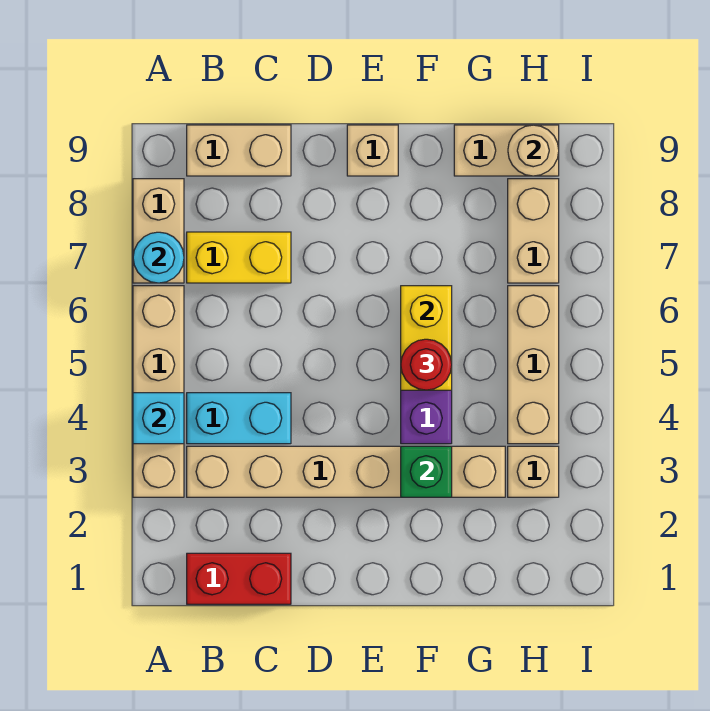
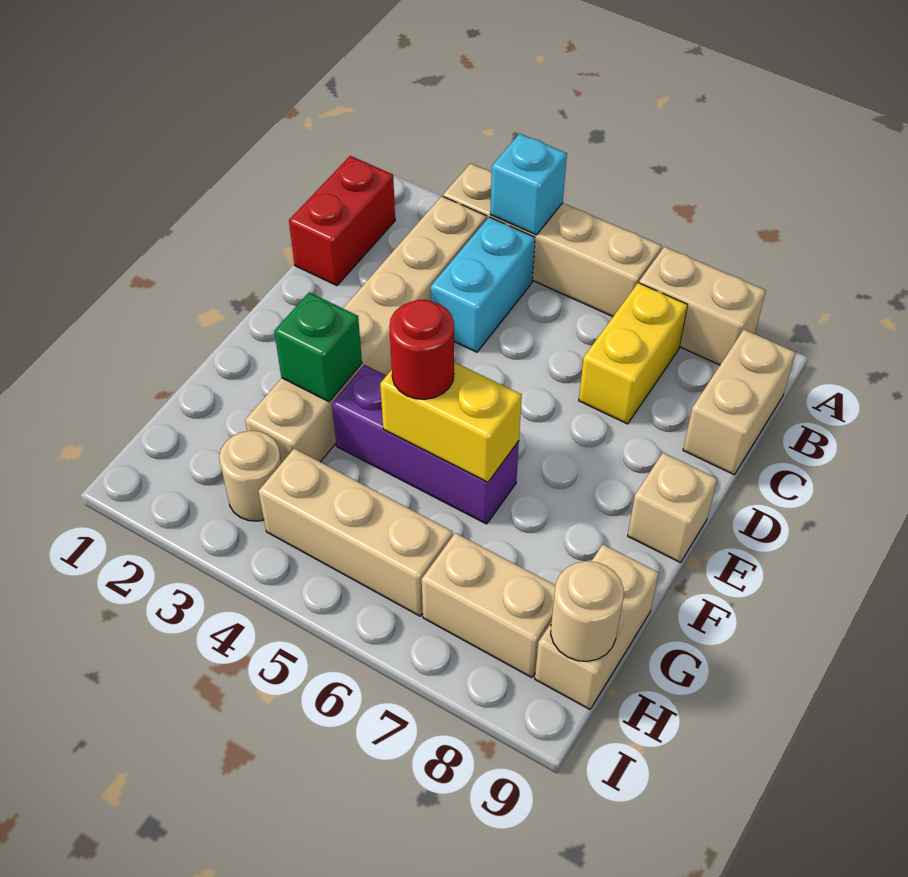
cyan 1x1 round brick [133,232,184,283] -> none
tan 1x1 brick [508,446,559,497] -> tan 1x1 round brick [219,431,281,521]

